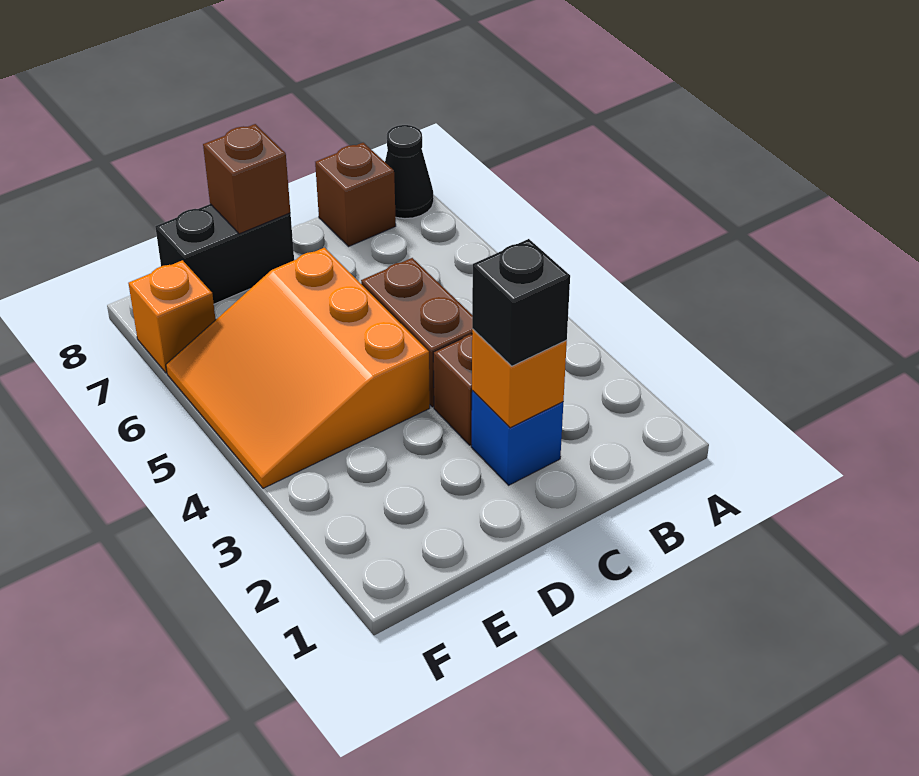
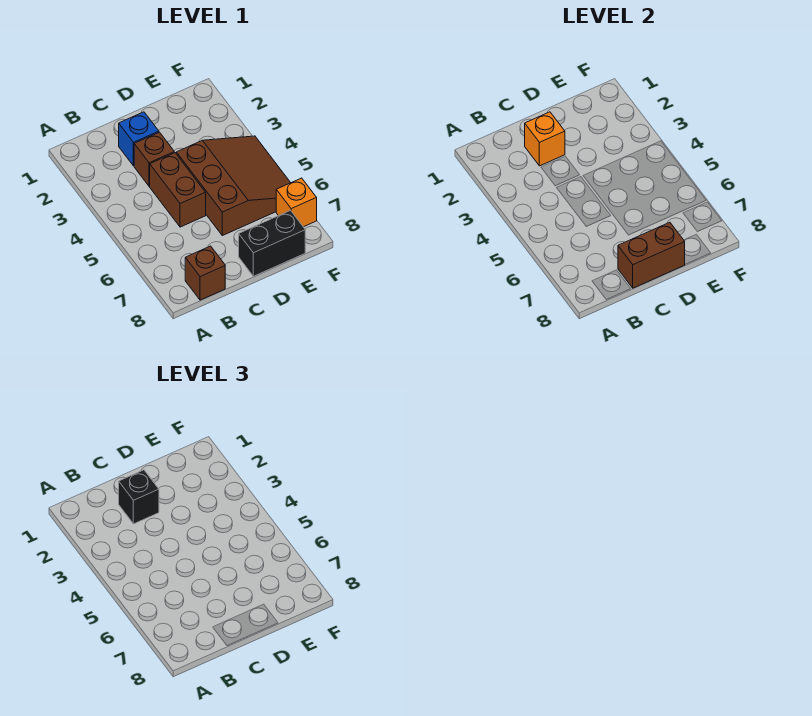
black 1x1 cone [385,125,434,219] -> none
orange 3x3 slope [166,248,430,488] -> brown 3x3 slope [176,136,291,236]
brown 1x1 brick [203,124,290,234] -> brown 1x2 brick [618,222,685,288]

